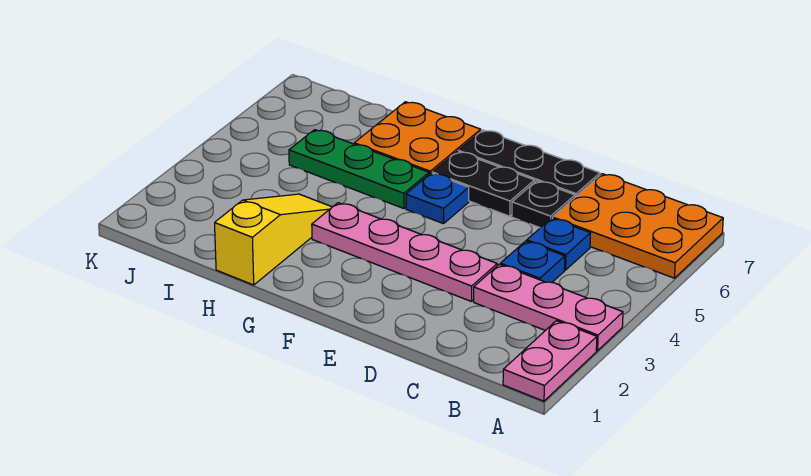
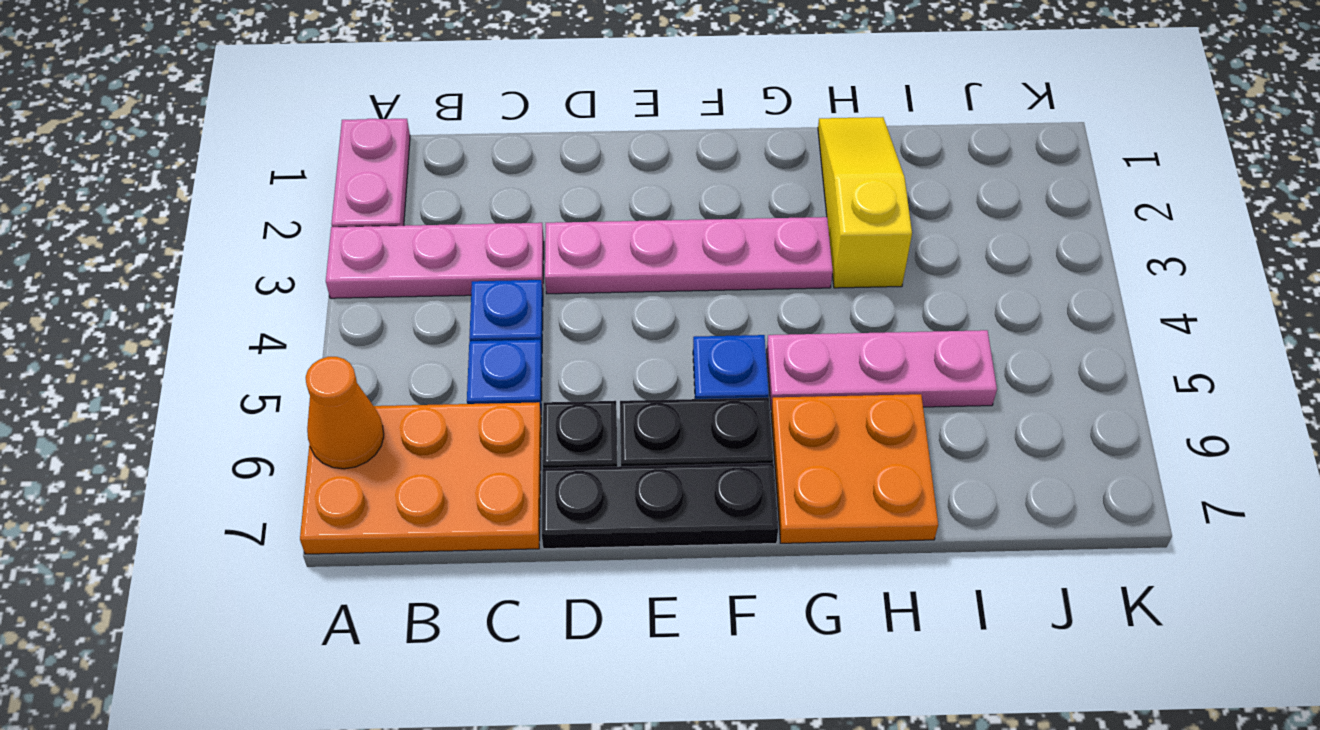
none -> orange 1x1 cone [306,357,384,469]
green 1x3 plate [289,130,429,209] -> pink 1x3 plate [767,330,997,409]
yellow 1x3 slope [215,194,332,285] -> yellow 1x3 slope turned to [818,117,912,288]

